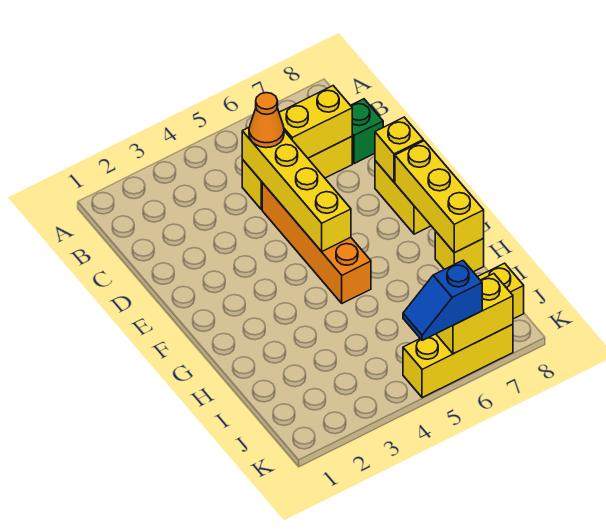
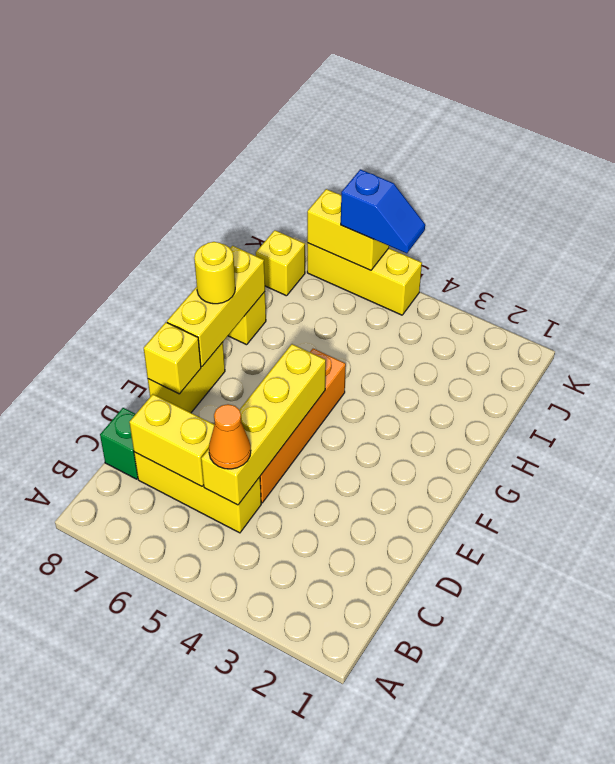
none -> yellow 1x1 round brick [194,242,235,304]

